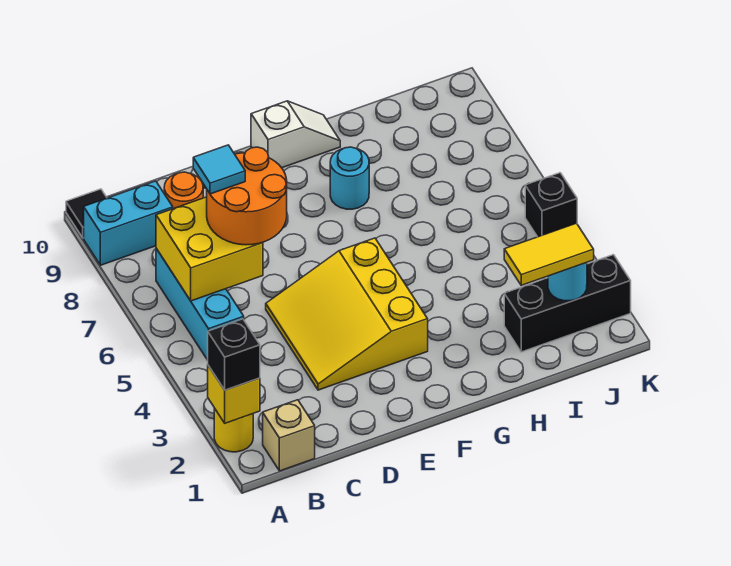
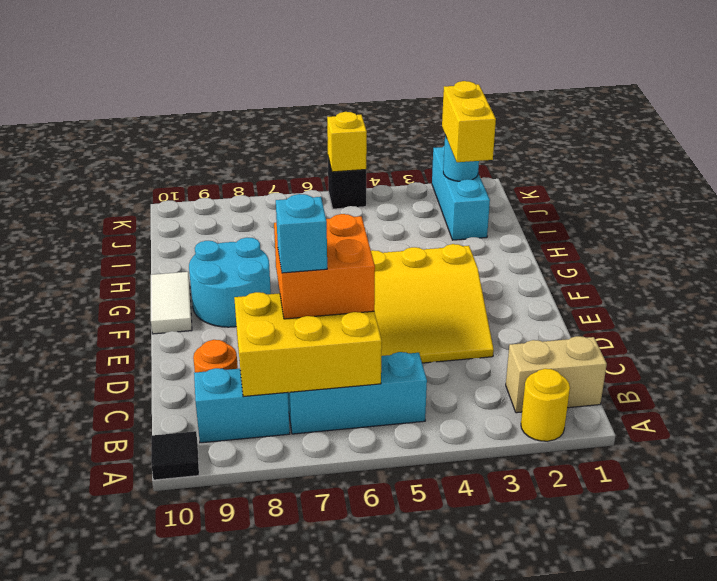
yellow 1x1 brick [208,366,260,423] -> yellow 1x1 brick moved to [327,112,367,172]
black 1x1 brick [208,319,260,390] -> none
cyan 1x2 brick [84,181,173,265] -> cyan 1x2 brick turned to [194,368,290,443]
tan 1x1 brick [263,400,315,471] -> tan 1x2 brick [506,336,607,413]
yellow 2x2 brick [156,197,263,301] -> yellow 2x3 brick [234,292,382,397]
orange 2x2 round brick [207,147,287,245] -> orange 2x2 brick [274,214,375,319]
cyan 1x1 tile [193,145,245,194] -> cyan 1x1 brick [276,194,327,273]
white 1x2 slope [251,101,340,168] -> white 1x2 tile [151,272,192,334]
cyan 1x1 round brick [330,147,369,209] -> cyan 2x2 round brick [189,238,271,327]
black 1x3 brick [504,255,631,352] -> cyan 1x3 brick [432,146,490,240]
yellow 1x2 tile [504,223,594,285] -> yellow 1x2 brick [442,81,496,162]

